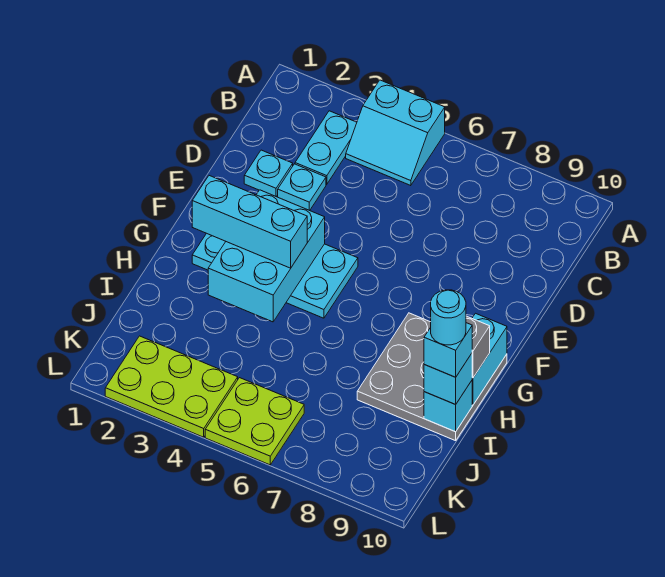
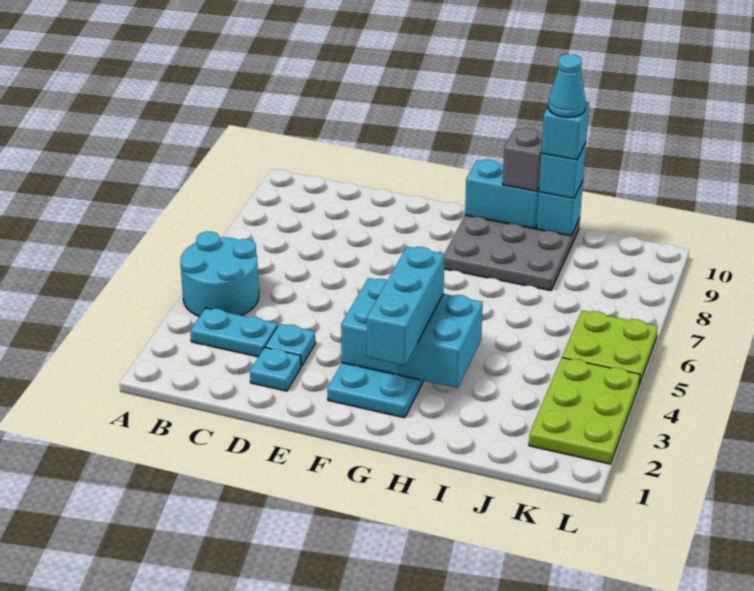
cyan 2x2 slope [346,80,445,186] -> cyan 2x2 round brick [180,232,259,316]
cyan 1x1 round brick [431,290,466,345] -> cyan 1x1 cone [548,54,586,118]

